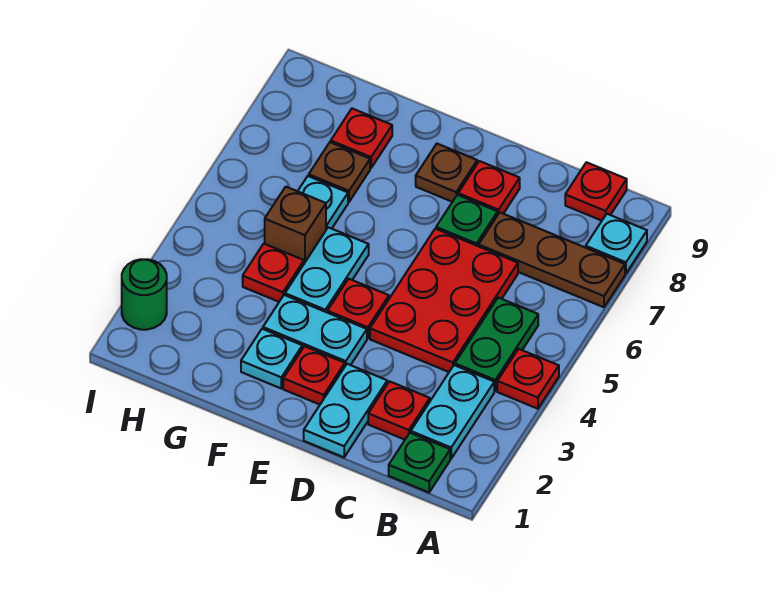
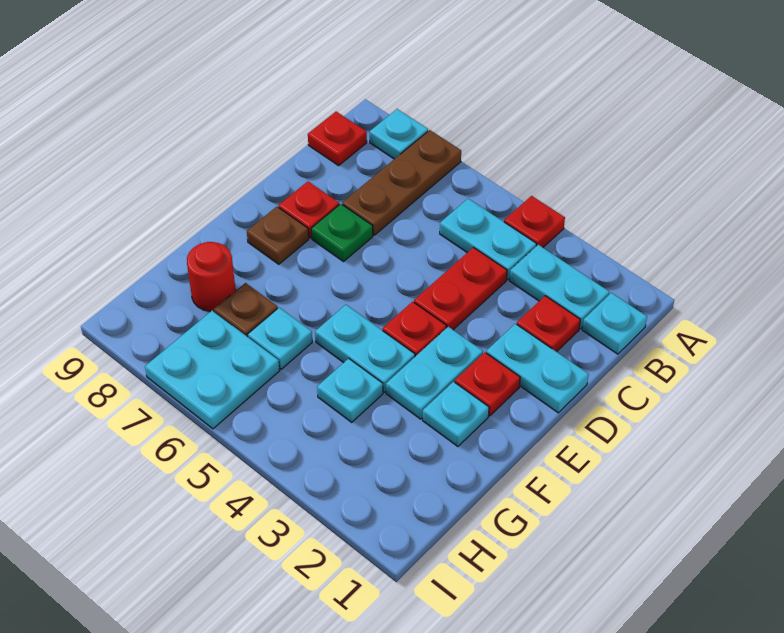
green 1x1 plate [389,433,450,492] -> cyan 1x1 plate [582,293,647,354]
green 1x2 plate [455,298,538,391] -> cyan 1x2 plate [440,199,536,280]
red 2x3 plate [370,229,518,372] -> red 1x2 plate [414,248,507,330]
red 1x1 plate [243,244,304,302] -> cyan 1x1 plate [317,358,383,422]
brown 1x1 brick [265,187,326,263] -> none
red 1x1 plate [331,109,392,168] -> red 1x1 round brick [187,242,236,312]
none -> cyan 2x2 plate [145,311,280,429]
green 1x1 round brick [122,259,167,330] -> none

